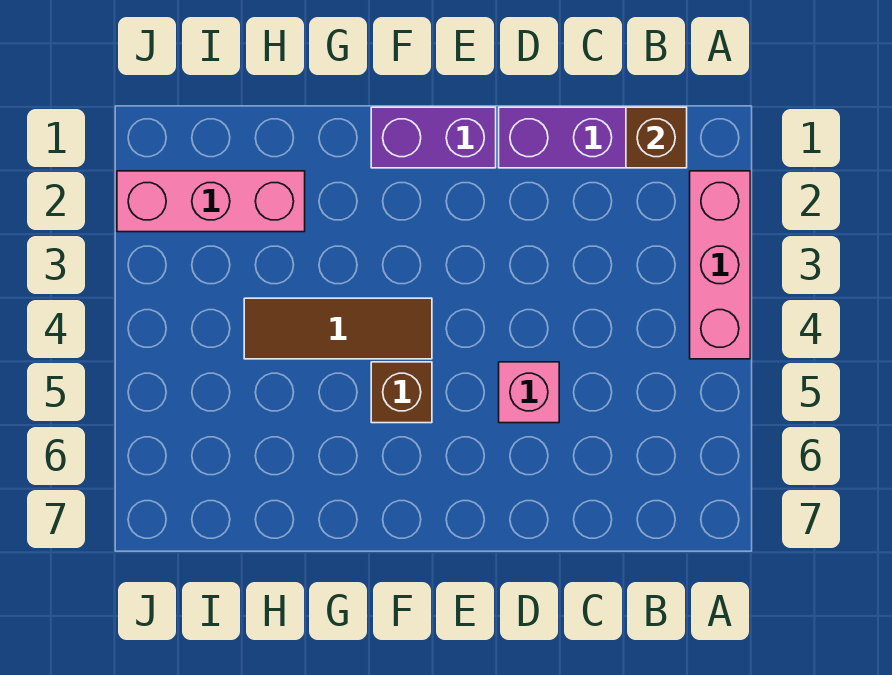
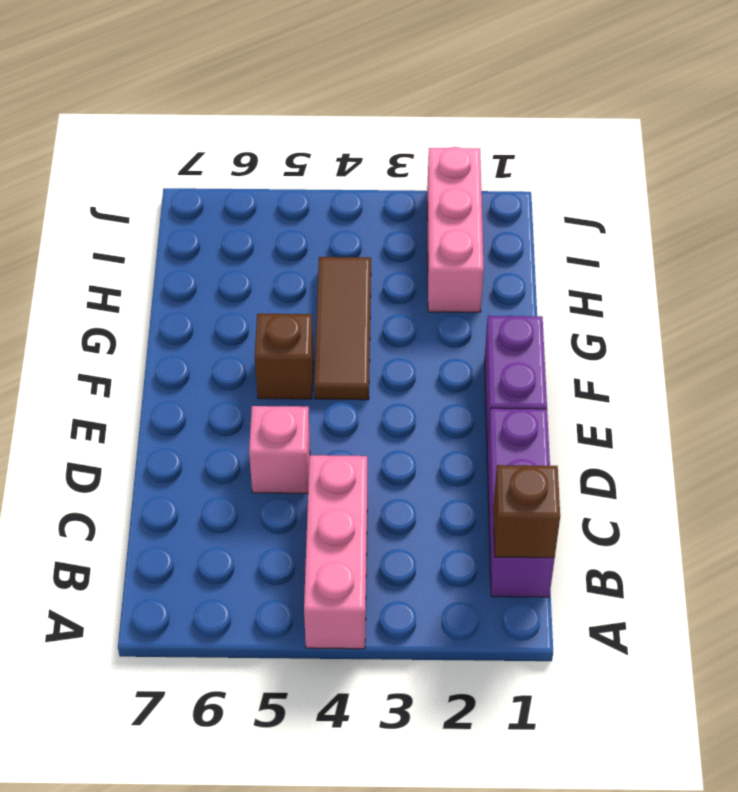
pink 1x3 brick [690,171,750,359] -> pink 1x3 brick turned to [304,455,367,649]

